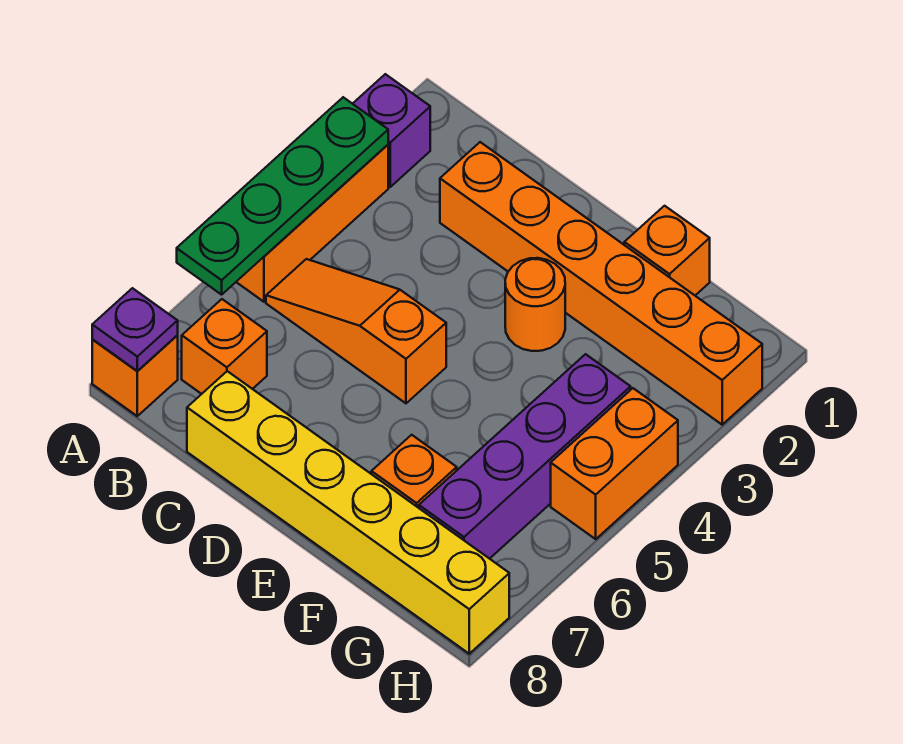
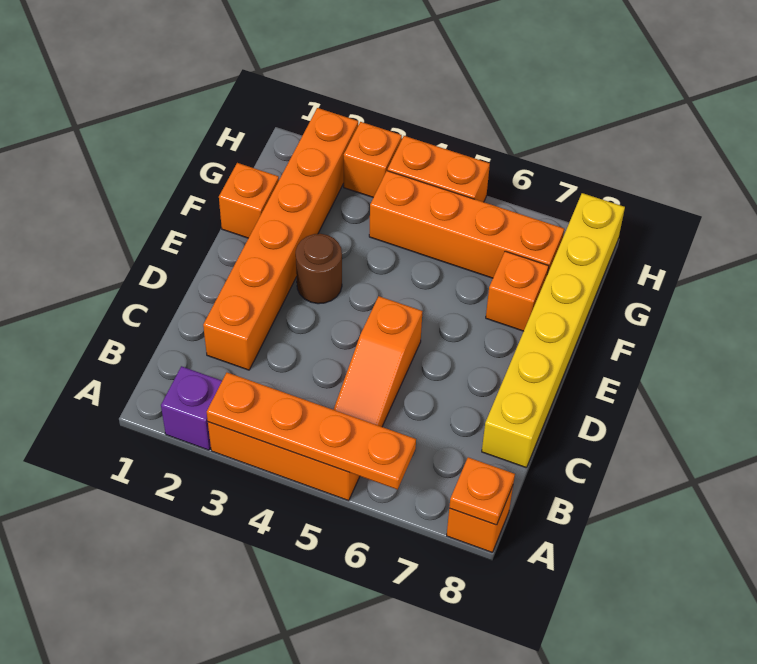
green 1x4 plate [177,97,388,295] -> orange 1x4 plate [207,373,416,490]
purple 1x1 plate [92,288,178,371] -> orange 1x1 plate [449,457,515,525]
orange 1x1 brick [182,299,267,394] -> orange 1x1 brick moved to [344,122,402,197]
orange 1x1 round brick [505,258,565,351] -> brown 1x1 round brick [296,234,342,304]
purple 1x4 brick [419,354,631,559] -> orange 1x4 brick [369,171,564,278]

